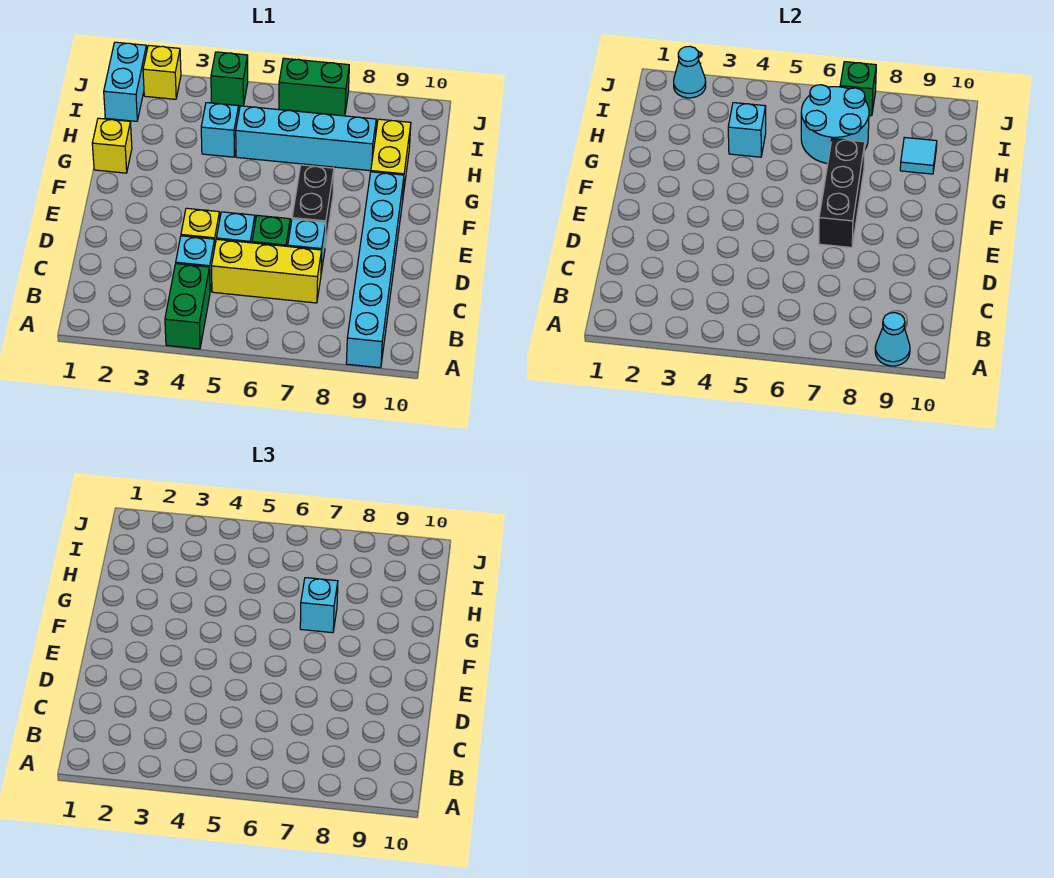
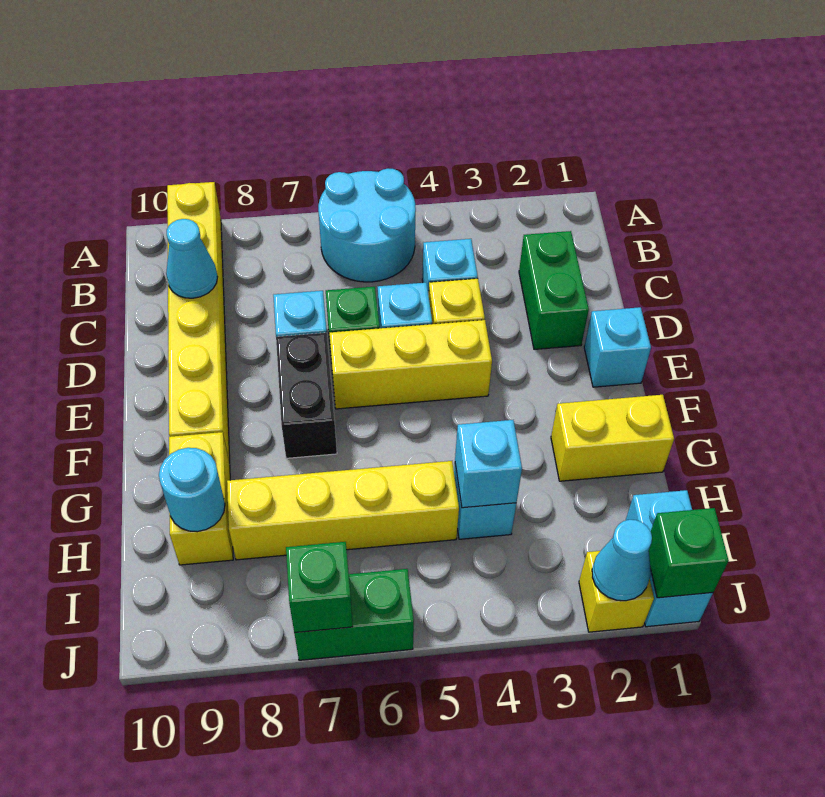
green 1x2 brick [165,264,210,349] -> green 1x2 brick moved to [519,231,589,349]
cyan 1x6 brick [346,172,404,368] -> yellow 1x6 brick [167,182,230,463]
cyan 1x1 cone [875,313,910,366] -> cyan 1x1 cone moved to [166,219,218,298]
yellow 1x3 brick [211,239,322,303] -> yellow 1x3 brick moved to [329,320,492,409]
black 1x3 brick [819,139,865,248] -> none
yellow 1x1 brick [92,118,132,173] -> yellow 1x2 brick [551,395,674,481]
cyan 1x1 brick [300,578,338,633] -> cyan 1x1 brick moved to [584,307,651,387]
cyan 1x4 brick [236,106,376,171] -> yellow 1x4 brick [227,461,459,560]
cyan 2x2 round brick [801,85,869,164] -> cyan 2x2 round brick moved to [318,169,416,282]
cyan 1x1 tile [900,137,937,174] -> cyan 1x1 round brick [159,448,225,532]
green 1x1 brick [211,52,248,106] -> green 1x1 brick moved to [649,508,729,598]

